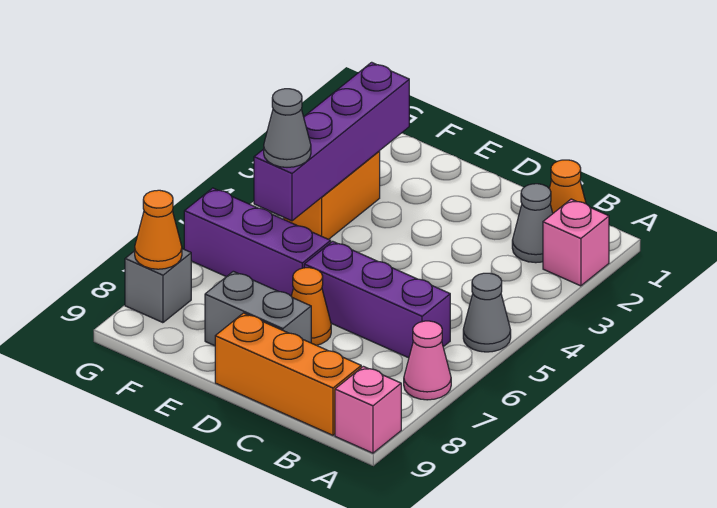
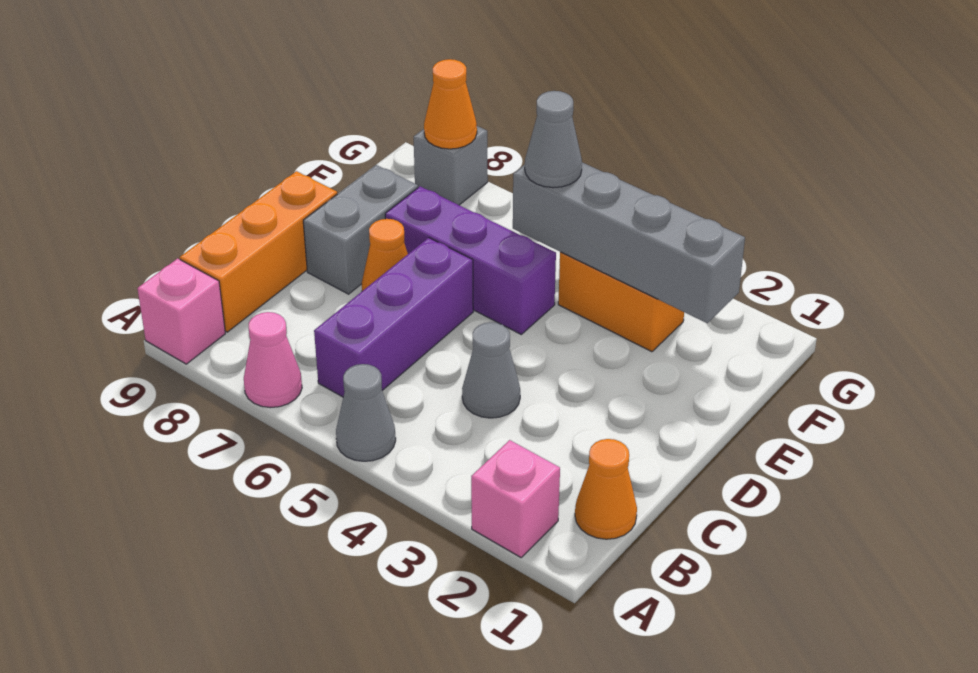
grey 1x1 cone [512,184,553,263] -> grey 1x1 cone moved to [462,322,520,418]
purple 1x3 brick [184,188,331,296] -> purple 1x3 brick turned to [385,186,556,334]
purple 1x4 brick [254,62,409,221] -> grey 1x4 brick [513,162,745,323]

